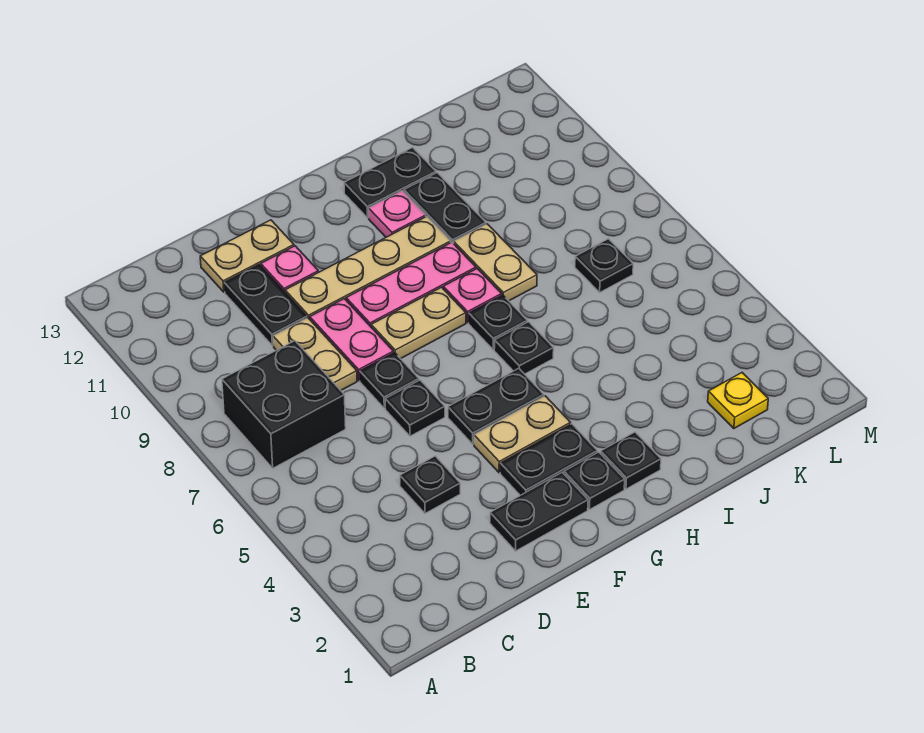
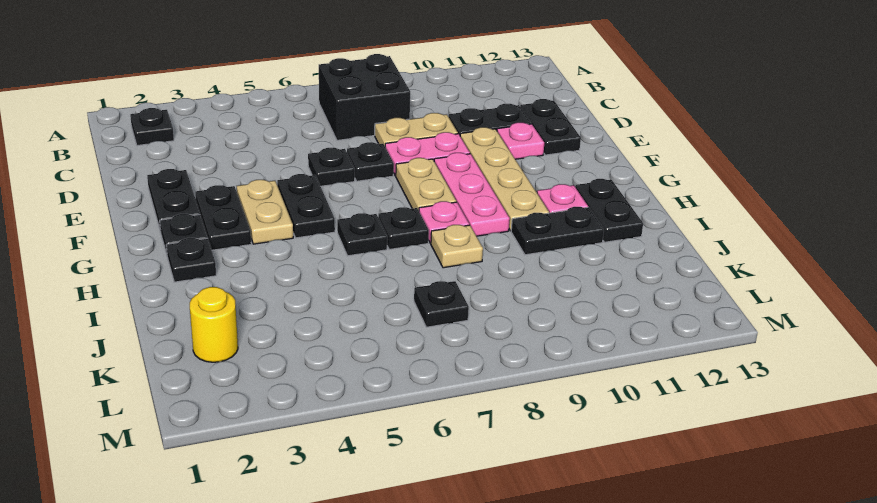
black 1x1 plate [400,456,460,513] -> black 1x1 plate moved to [130,108,174,146]
tan 1x2 plate [200,220,294,292] -> black 1x2 plate [520,99,581,155]
tan 1x2 plate [454,224,537,301] -> tan 1x1 plate [431,225,483,268]
yellow 1x1 plate [708,373,768,429] -> yellow 1x1 round brick [190,287,238,362]

